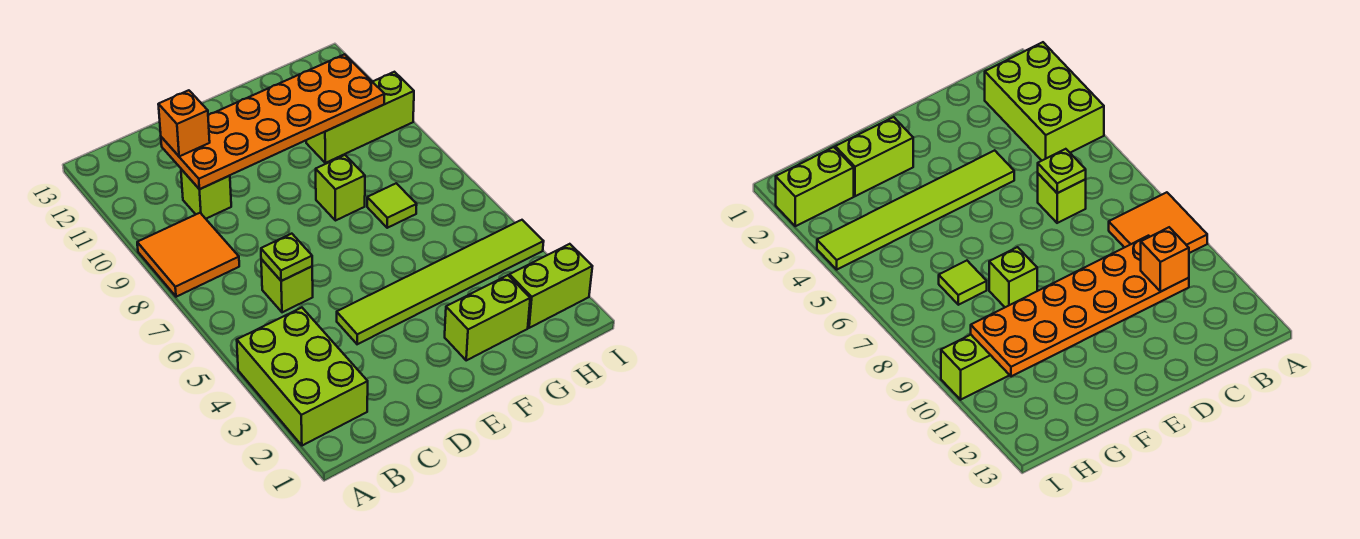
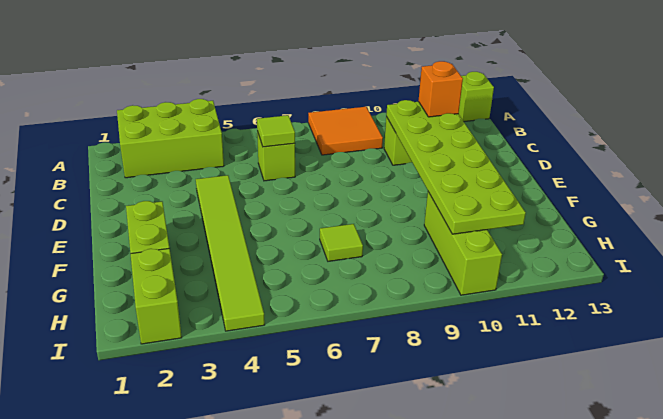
lime 1x1 plate [261,234,312,281] -> lime 1x1 tile [257,115,295,147]
orange 2x6 plate [161,54,385,189] -> lime 2x6 plate [386,100,526,234]
lime 1x1 brick [316,155,365,221] -> lime 1x1 brick moved to [459,72,494,122]

